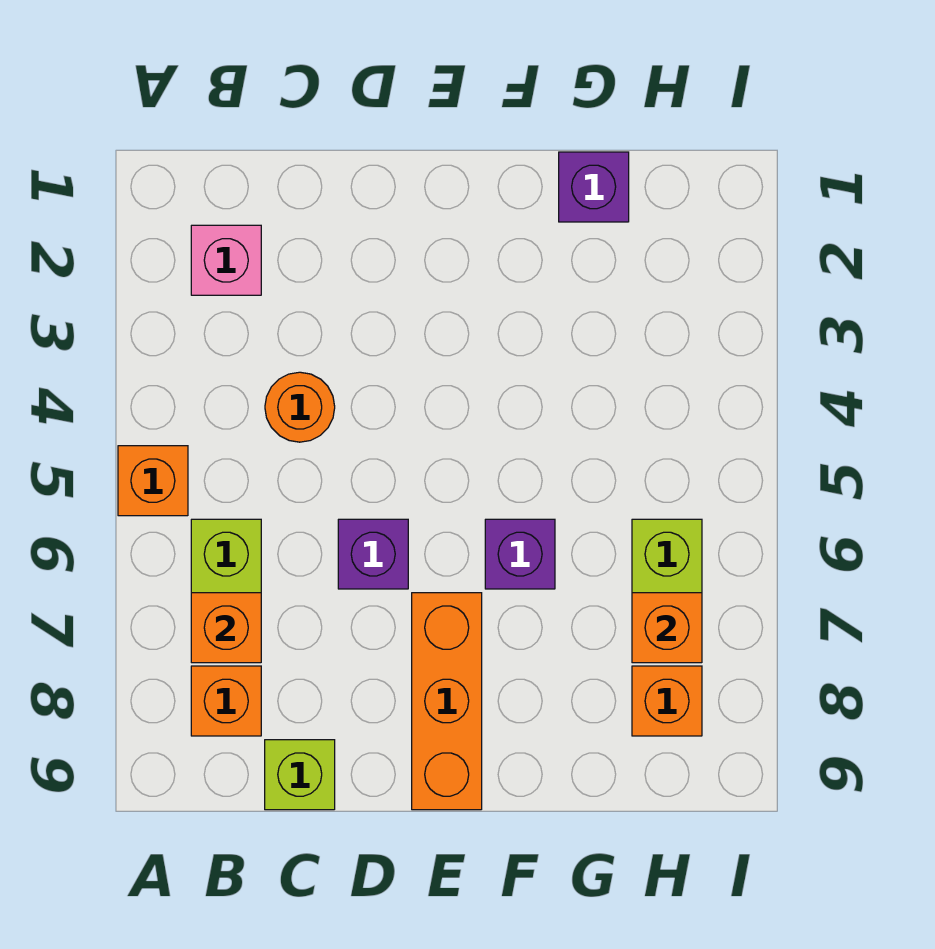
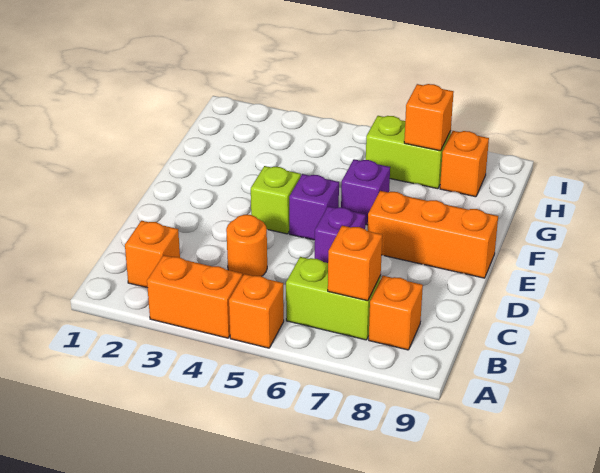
none -> orange 1x2 brick [147,255,242,338]
pink 1x1 brick [191,225,261,295] -> orange 1x1 brick [125,221,180,287]
lime 1x1 brick [265,740,335,810] -> lime 1x1 brick moved to [251,166,301,234]
purple 1x1 brick [559,152,629,222] -> purple 1x1 brick moved to [289,174,339,240]

